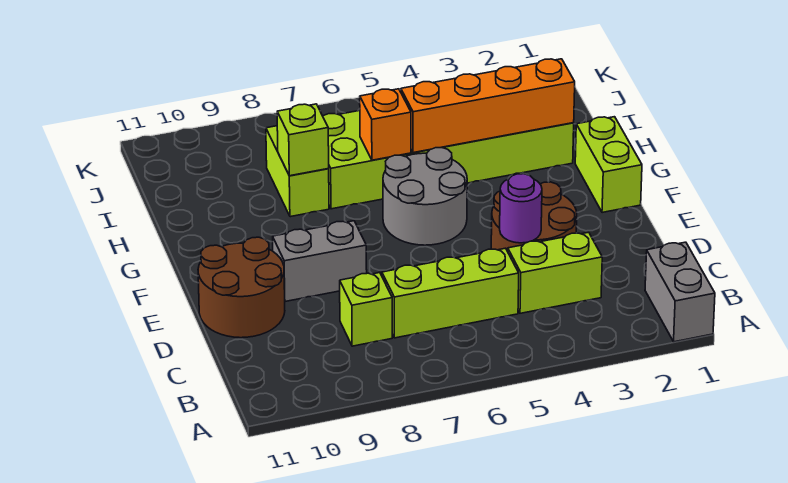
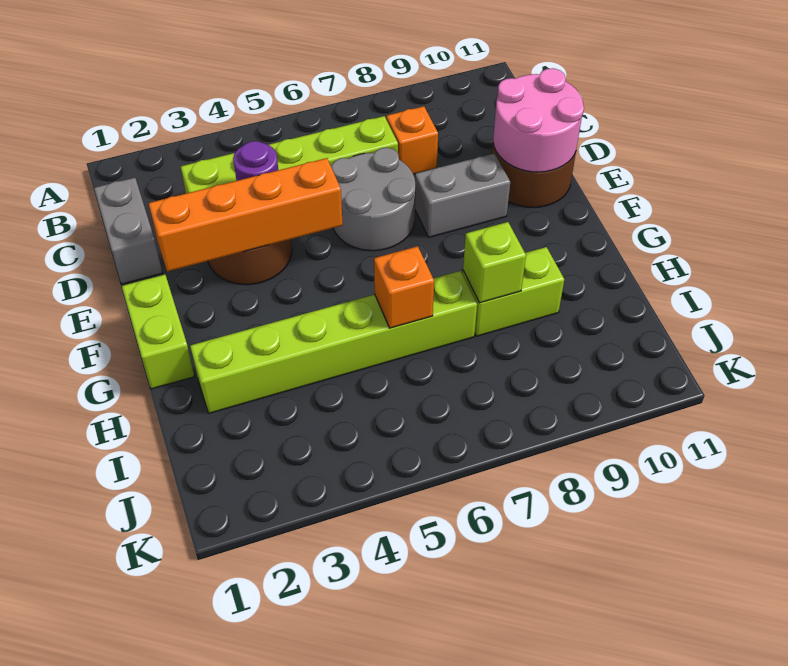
grey 1x2 brick [645,242,715,342] -> grey 1x2 brick moved to [94,178,163,284]
lime 1x1 brick [340,273,392,346] -> orange 1x1 brick [386,106,438,174]
none -> pink 2x2 round brick [493,68,584,172]
grey 2x2 round brick [383,148,467,245] -> grey 2x2 round brick moved to [331,148,415,251]
lime 2x6 brick [323,111,574,209] -> lime 1x6 brick [190,271,477,413]
orange 1x4 brick [401,59,575,153] -> orange 1x4 brick moved to [148,158,343,272]
lime 1x2 brick [266,126,329,217] -> lime 1x2 brick turned to [463,247,564,336]

